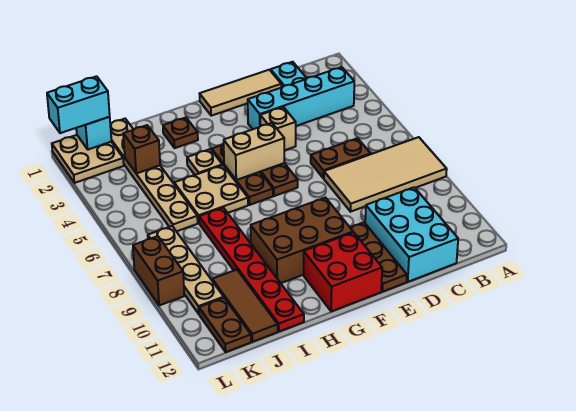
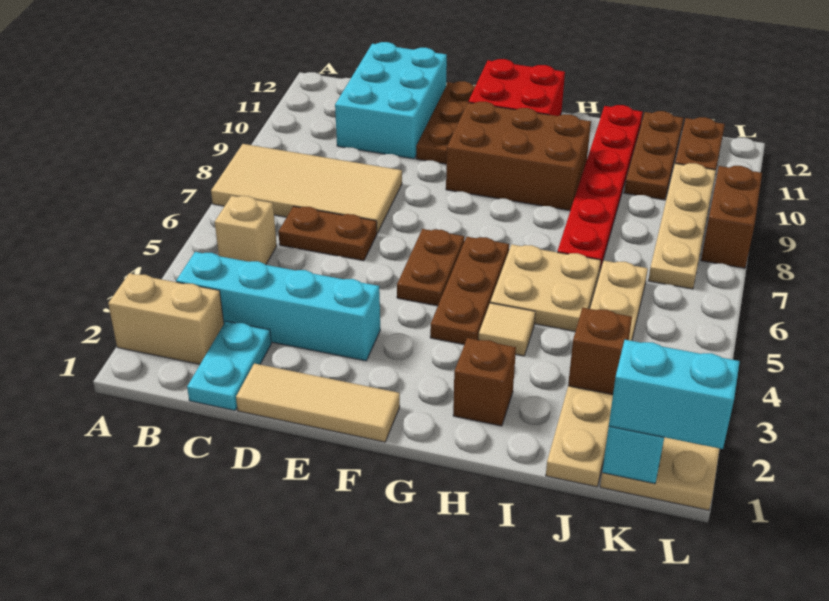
tan 1x1 brick [260,107,296,150] -> tan 1x1 brick moved to [215,196,277,265]
tan 1x2 brick [224,123,284,180] -> tan 1x2 brick moved to [108,273,224,364]
brown 1x1 plate [163,118,198,148] -> brown 1x1 brick [453,338,516,426]
tan 1x1 plate [187,149,222,175] -> tan 1x1 tile [479,303,535,356]
brown 1x3 tile [212,270,278,342] -> brown 1x3 plate [624,111,683,200]

